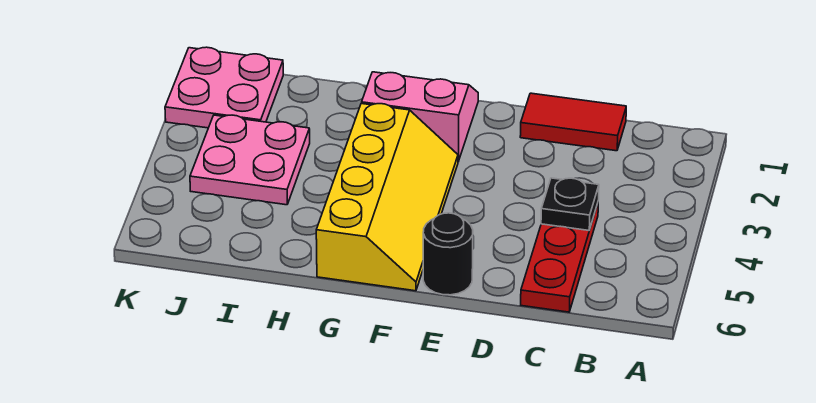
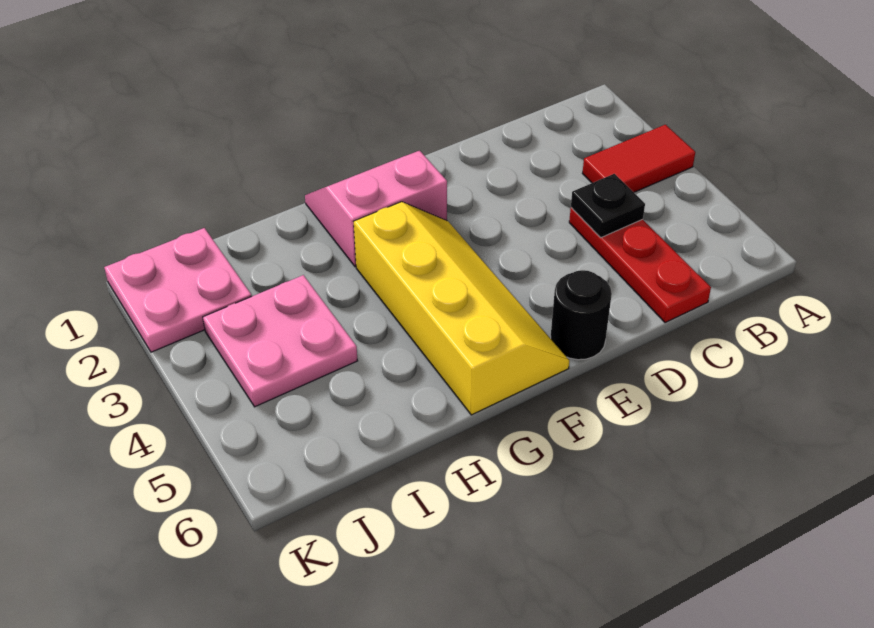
red 1x2 tile [520,93,626,151] -> red 1x2 tile moved to [582,125,695,192]

